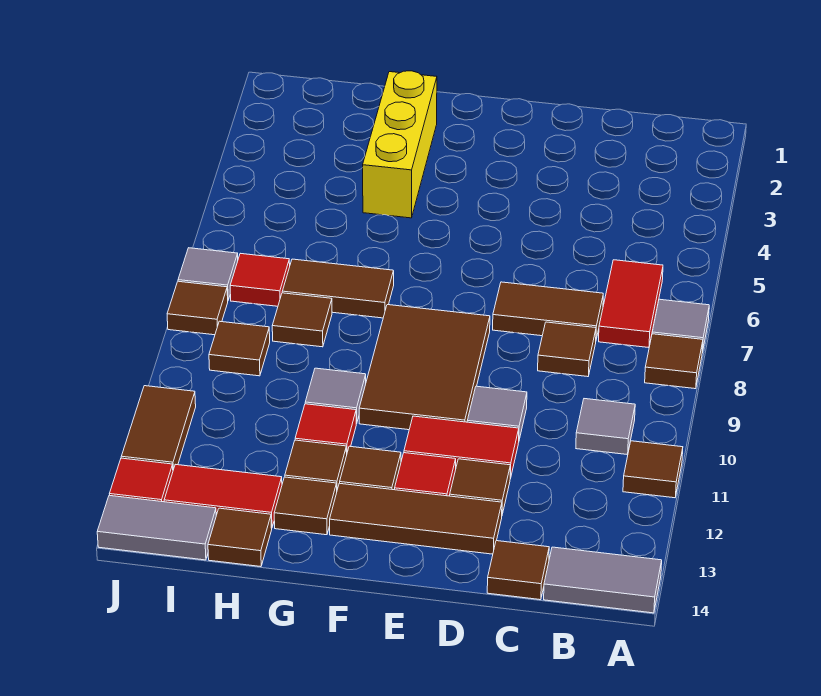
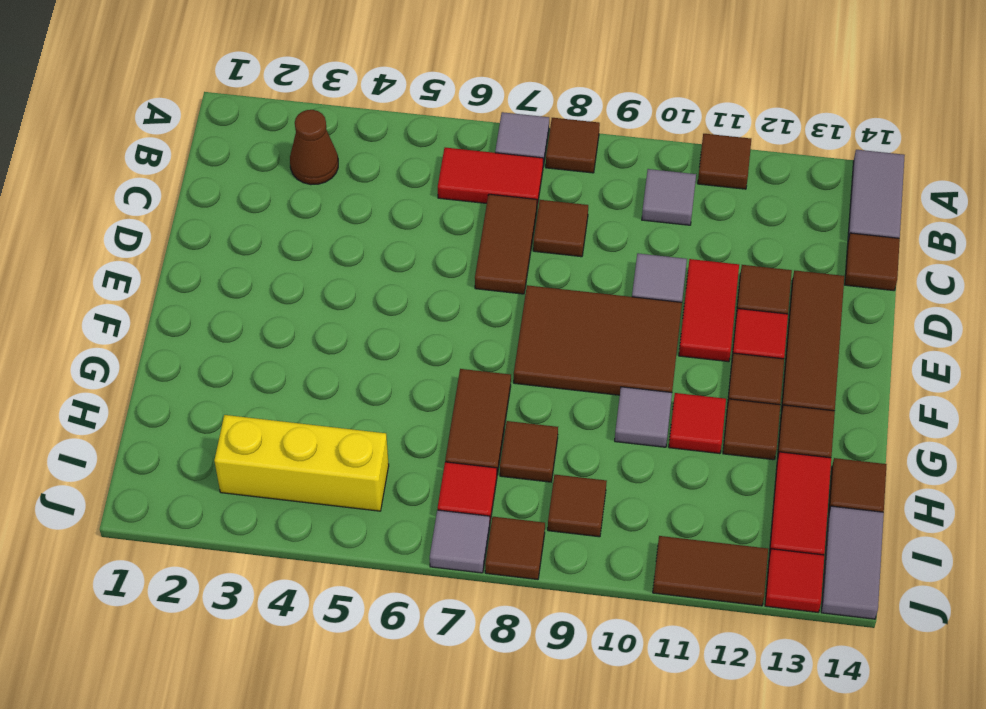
none -> brown 1x1 cone [290,110,338,185]
yellow 1x3 brick [363,71,437,218] -> yellow 1x3 brick moved to [214,415,389,511]

